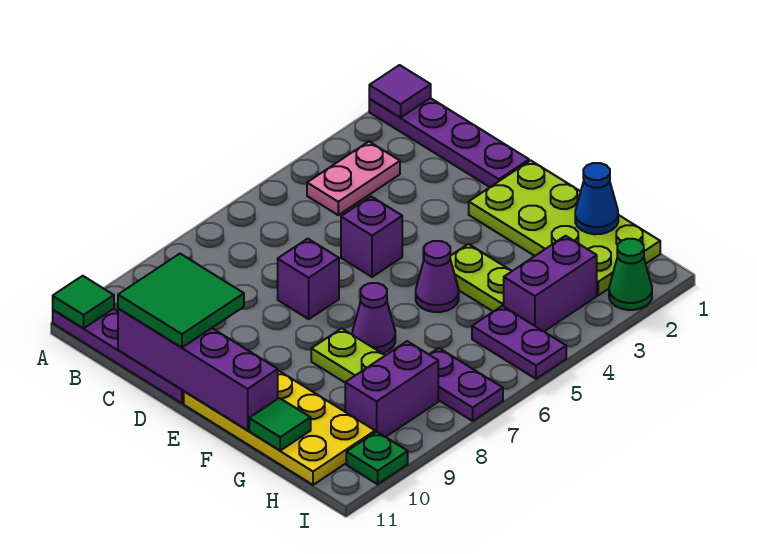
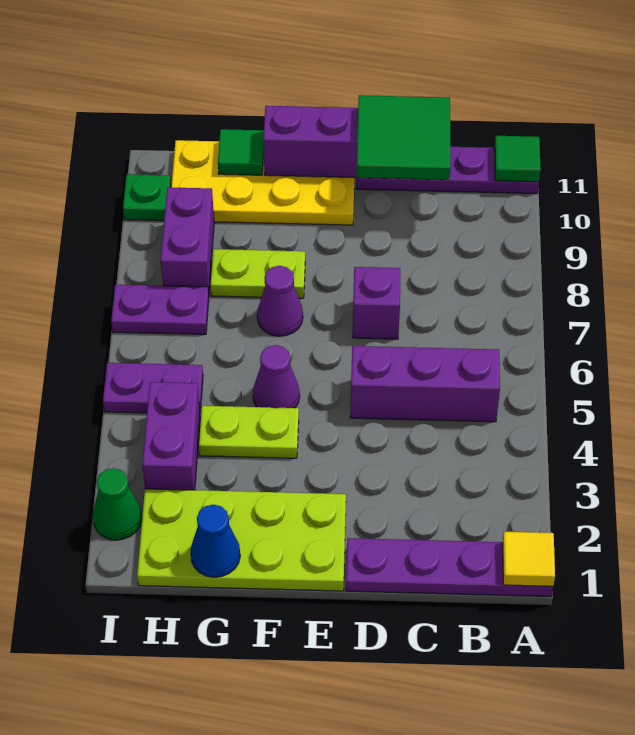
purple 1x1 tile [369,65,431,118] -> yellow 1x1 tile [503,532,555,586]
pink 1x2 plate [307,142,400,215] -> none
purple 1x1 brick [341,197,402,277] -> purple 1x3 brick [350,346,500,422]

